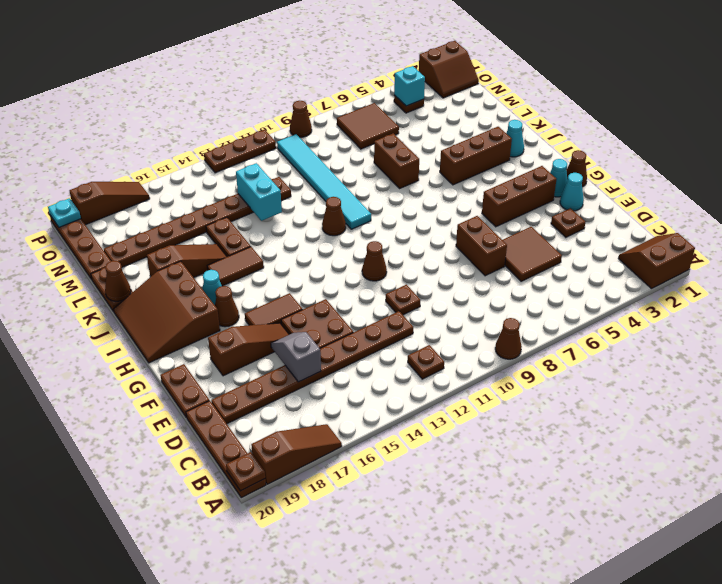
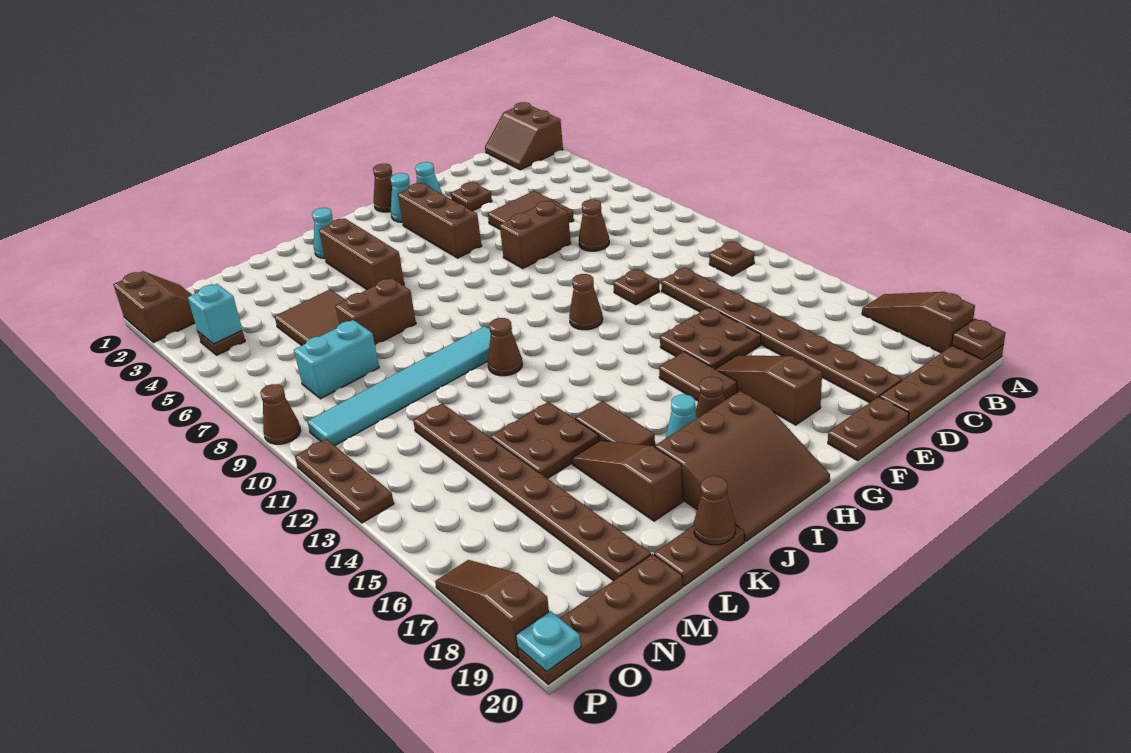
brown 1x1 cone [495,318,522,359] -> brown 1x1 cone moved to [579,200,609,251]
grey 1x2 slope [271,332,321,382] -> none
brown 1x2 plate [206,217,251,257] -> brown 2x2 plate [490,402,599,479]
cyan 1x2 brick [236,163,282,221] -> cyan 1x2 brick moved to [294,320,379,399]
brown 2x2 tile [337,103,399,149] -> brown 2x2 tile moved to [275,289,345,345]

